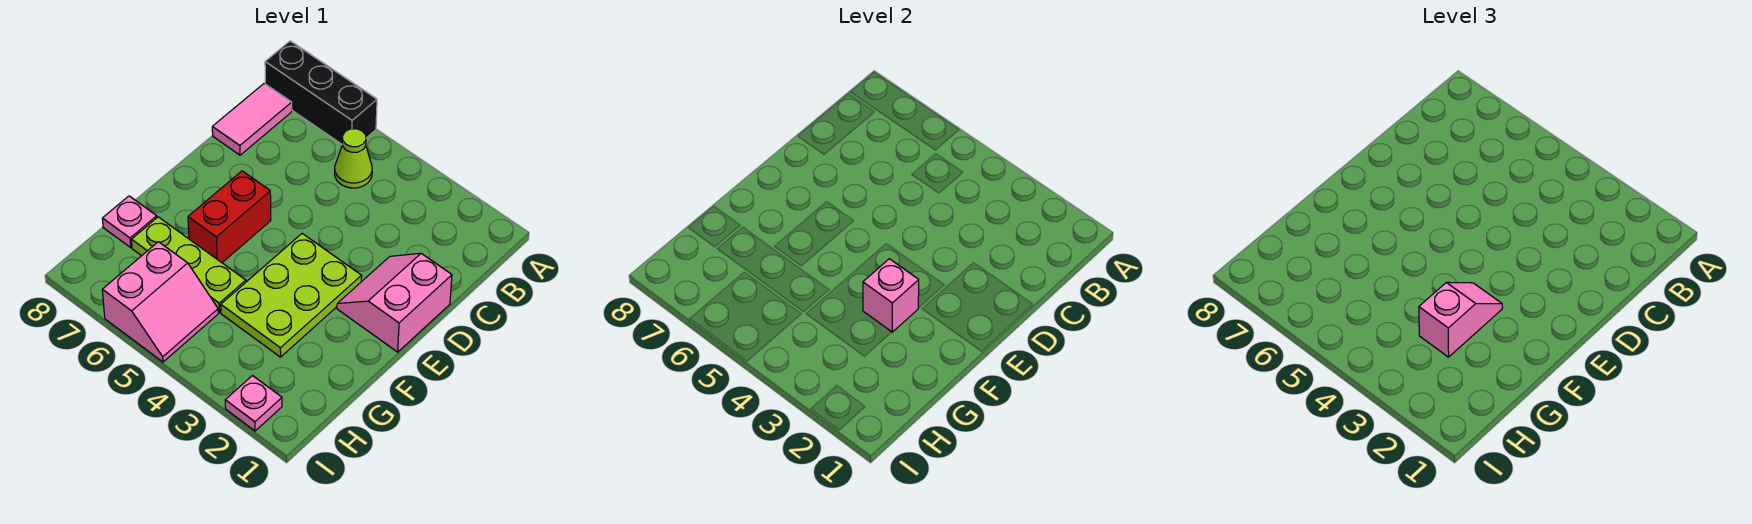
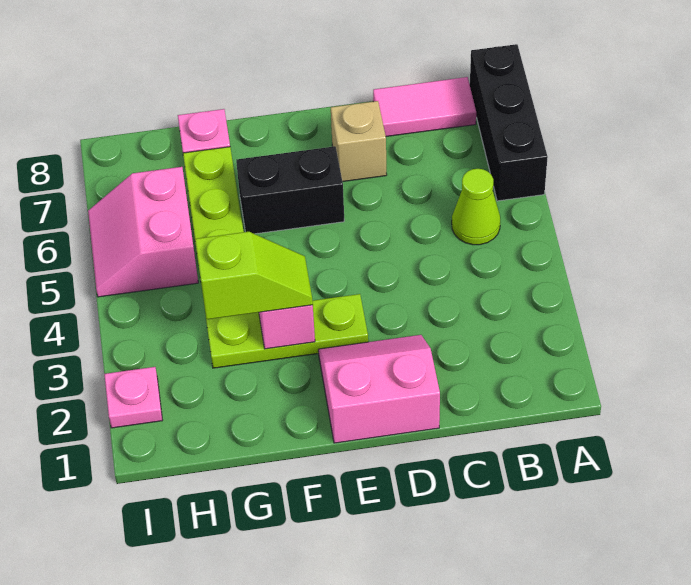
none -> tan 1x1 brick [331,101,387,182]
lime 2x3 plate [221,234,362,357] -> lime 1x3 plate [206,294,368,368]
red 1x2 brick [188,171,271,263] -> black 1x2 brick [236,146,344,234]
pink 1x2 slope [1419,282,1502,357] -> lime 1x2 slope [195,232,313,319]
pink 2x2 slope [102,242,218,362] -> pink 2x2 slope turned to [88,167,198,297]

